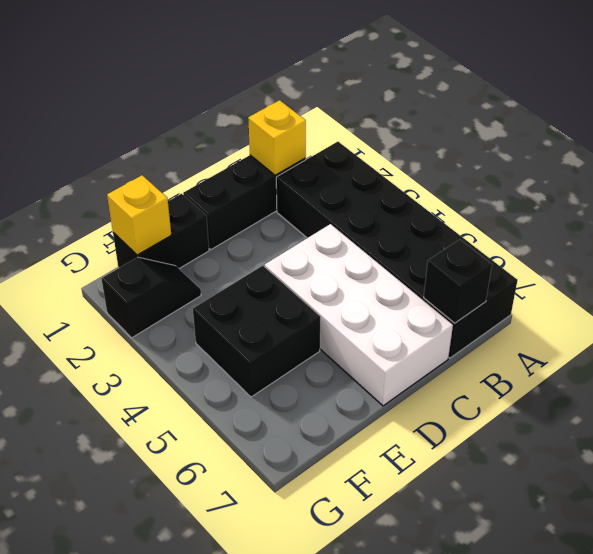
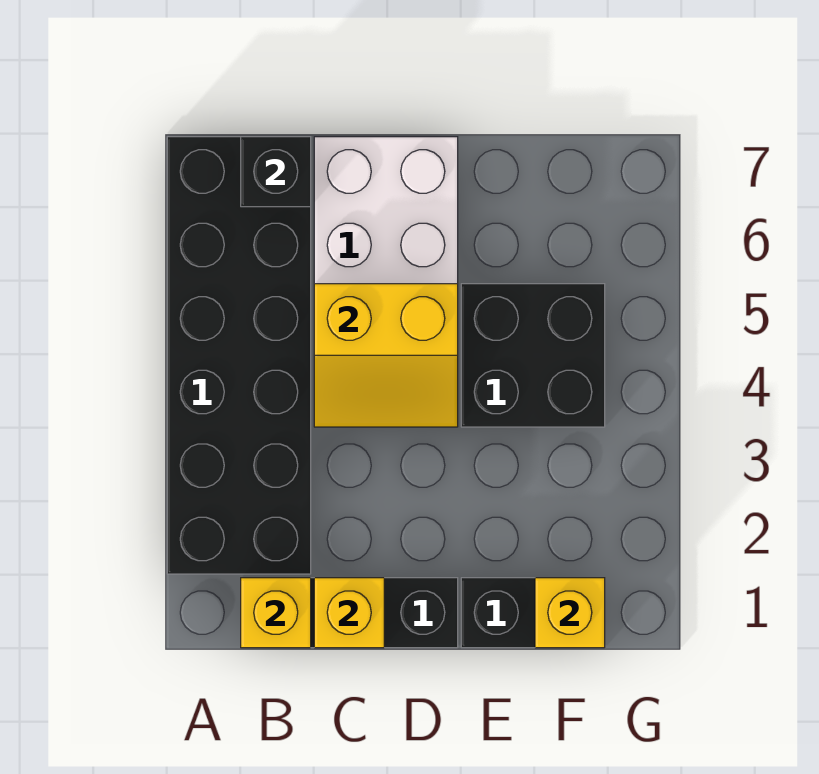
none -> yellow 1x1 brick [314,578,384,648]
none -> yellow 2x2 slope [314,284,458,427]
black 1x2 slope [101,257,201,338] -> none

